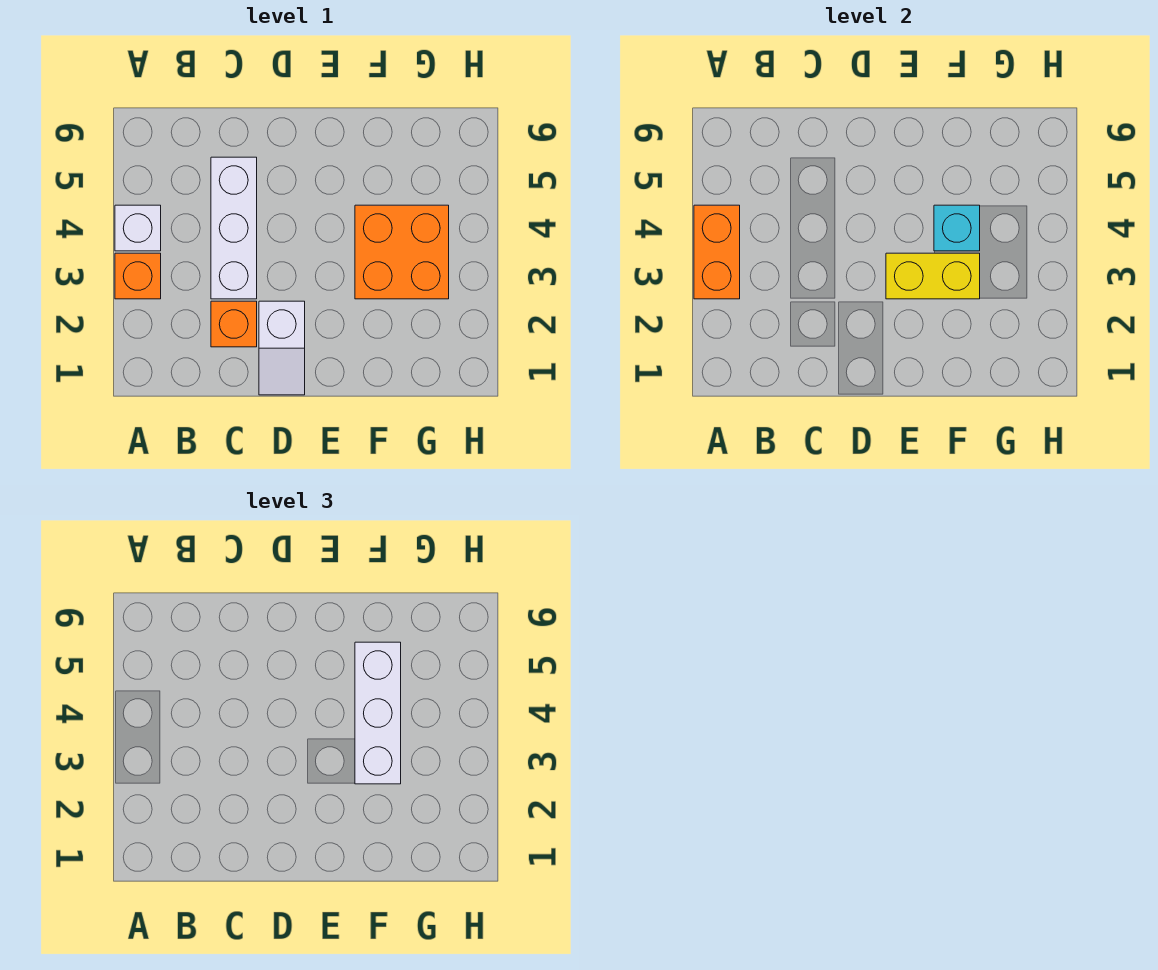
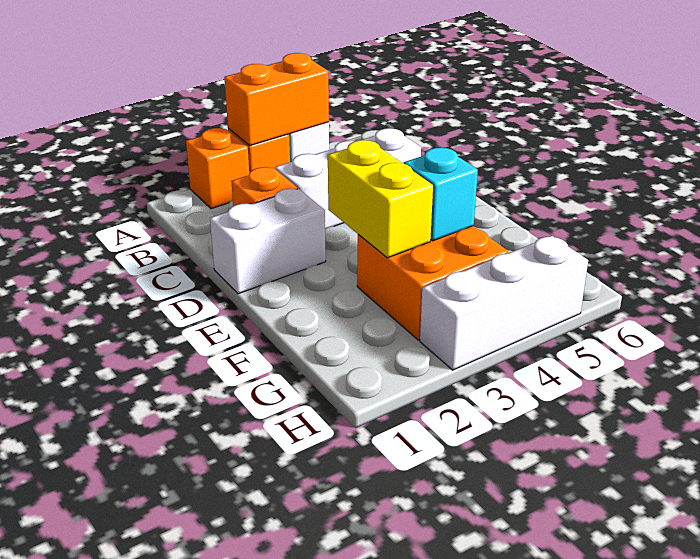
none -> orange 1x1 brick [186,128,249,209]
white 1x2 slope [259,301,305,395] -> white 1x2 brick [210,189,326,294]
white 1x3 brick [355,642,401,784] -> white 1x3 brick moved to [420,236,588,370]

